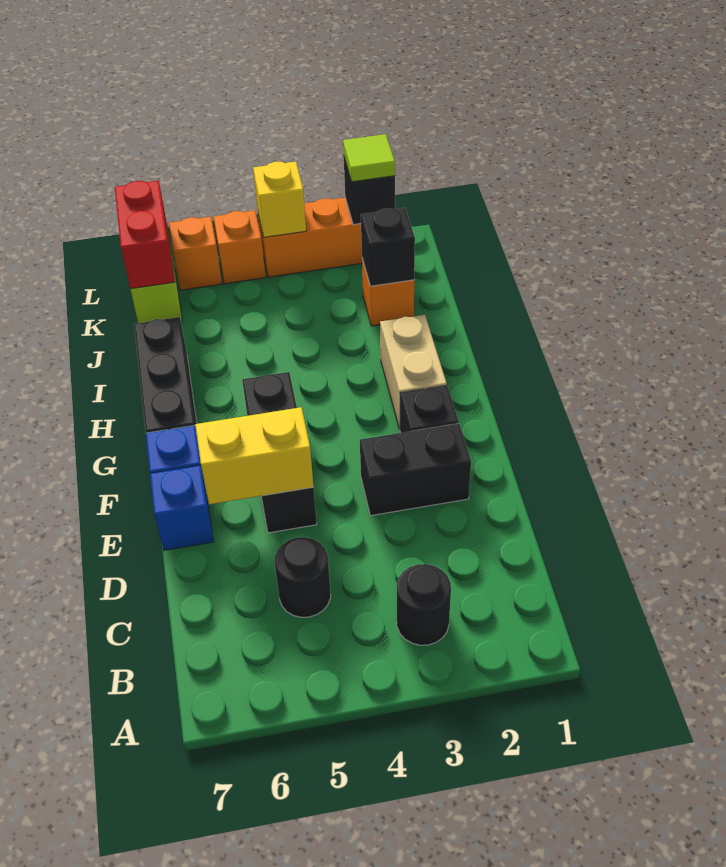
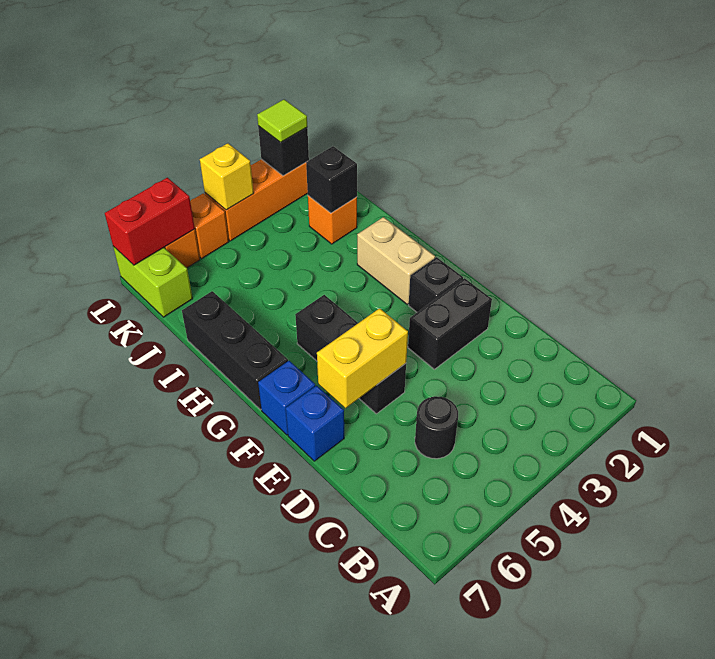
black 1x1 round brick [397,564,451,645] -> none
red 1x2 brick [115,180,175,289] -> red 1x2 brick turned to [105,178,195,265]

